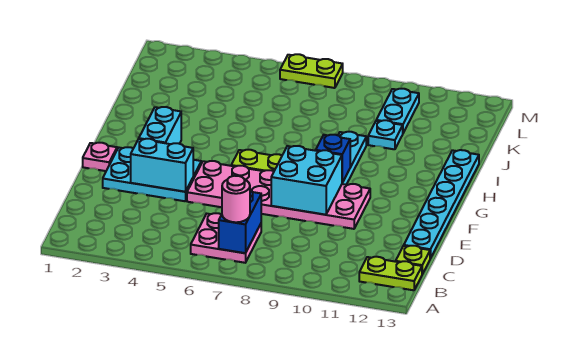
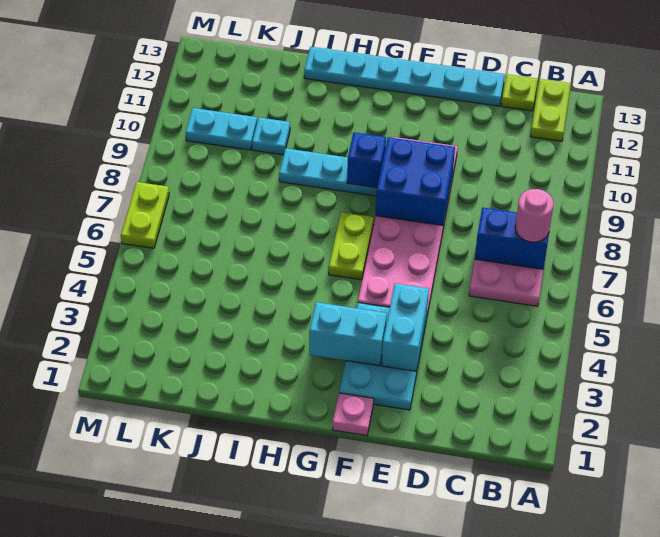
cyan 2x2 brick [271,146,342,215] -> blue 2x2 brick [376,137,455,226]

